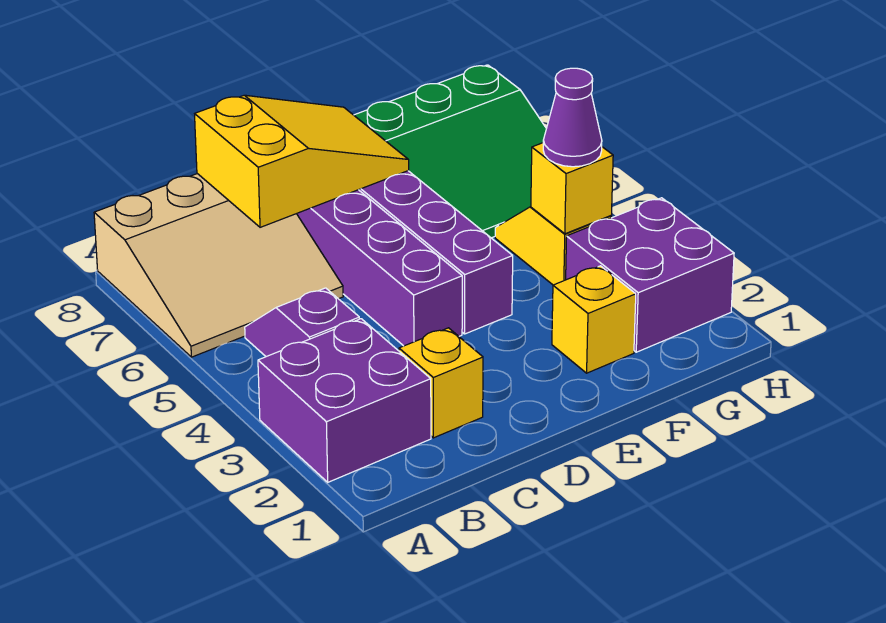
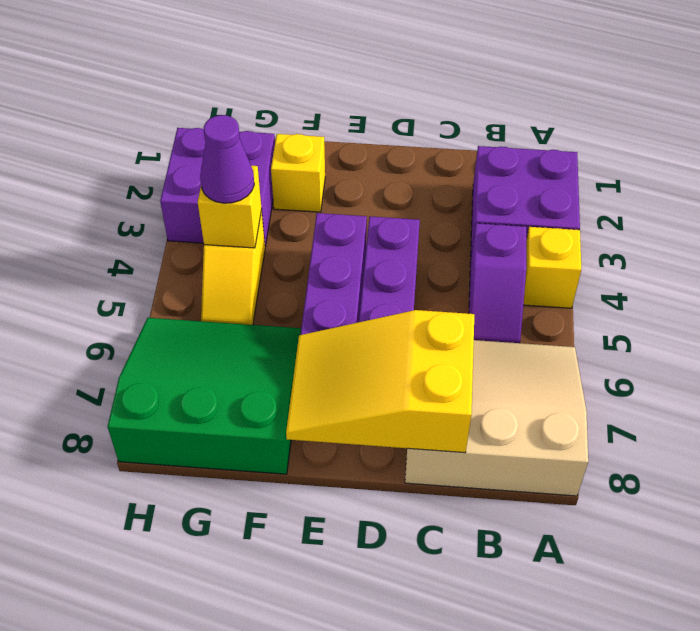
yellow 1x1 brick [399,328,483,438] -> yellow 1x1 brick moved to [523,227,581,308]

